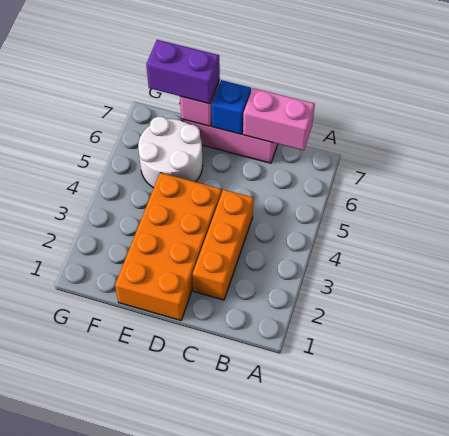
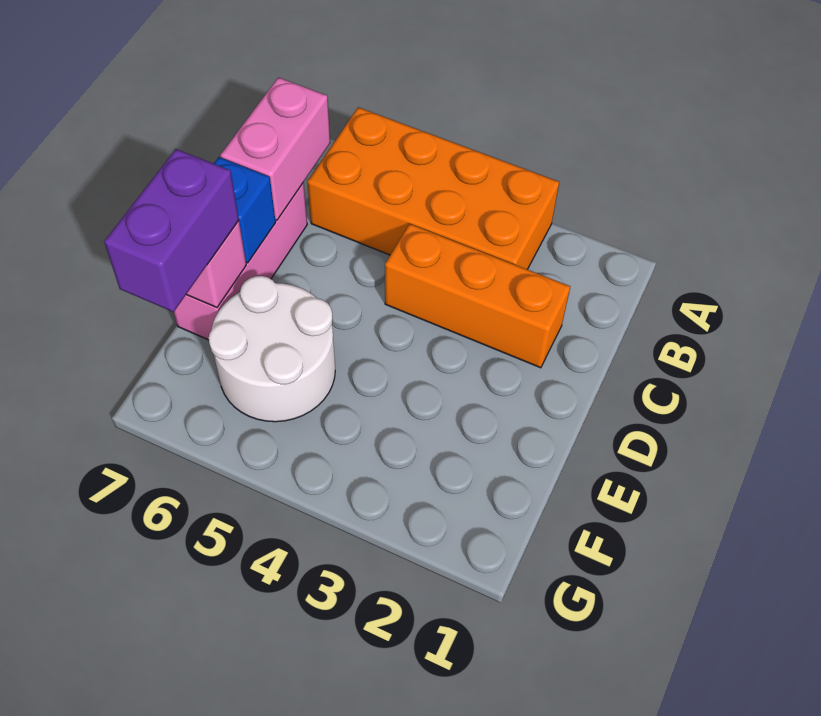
orange 2x4 brick [115,173,222,320] -> orange 2x4 brick moved to [307,107,559,269]

